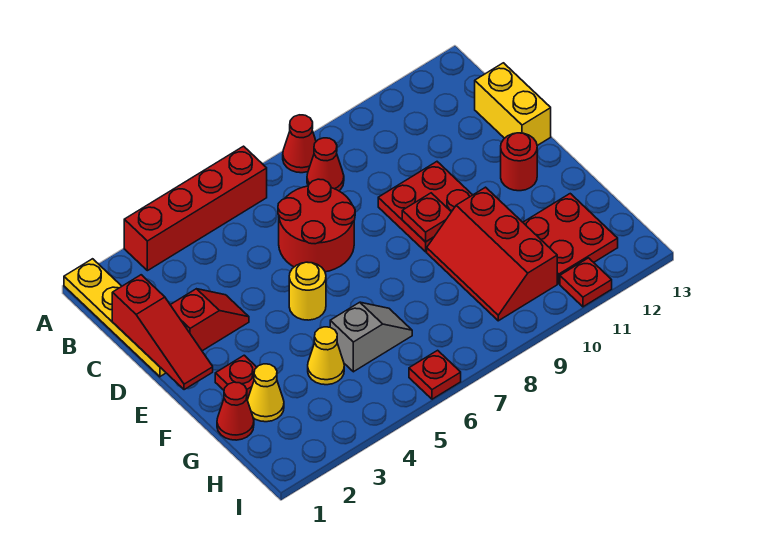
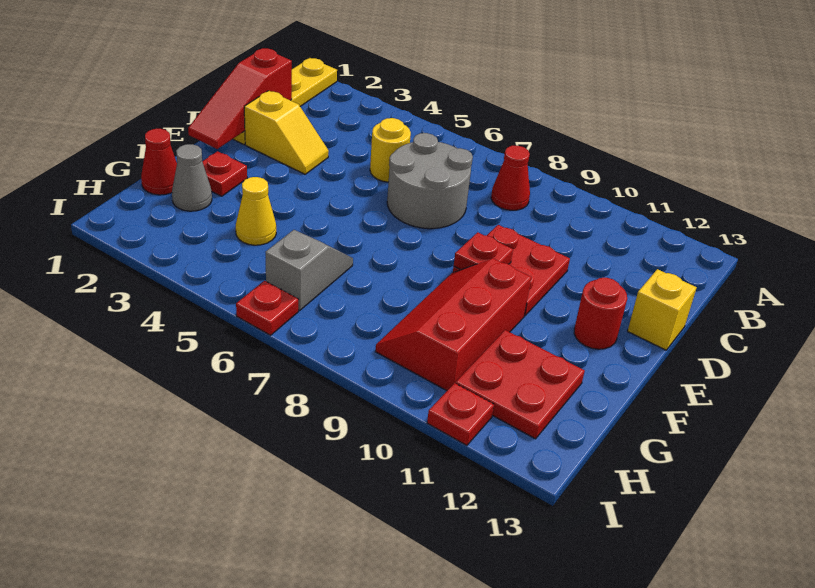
red 1x4 brick [124,146,267,271] -> none
red 1x1 cone [283,115,316,173] -> none
red 2x2 round brick [278,179,355,272] -> grey 2x2 round brick [387,133,473,229]
yellow 1x2 brick [475,63,551,146] -> yellow 1x1 brick [628,269,697,350]
red 1x2 slope [171,289,249,351] -> yellow 1x2 slope [244,91,329,174]
yellow 1x1 round brick [289,262,326,320] -> yellow 1x1 round brick moved to [370,118,411,182]
yellow 1x1 cone [248,364,284,422] -> grey 1x1 cone [172,144,212,211]
grey 1x2 slope [330,302,412,372] -> grey 1x2 slope turned to [266,230,353,310]

